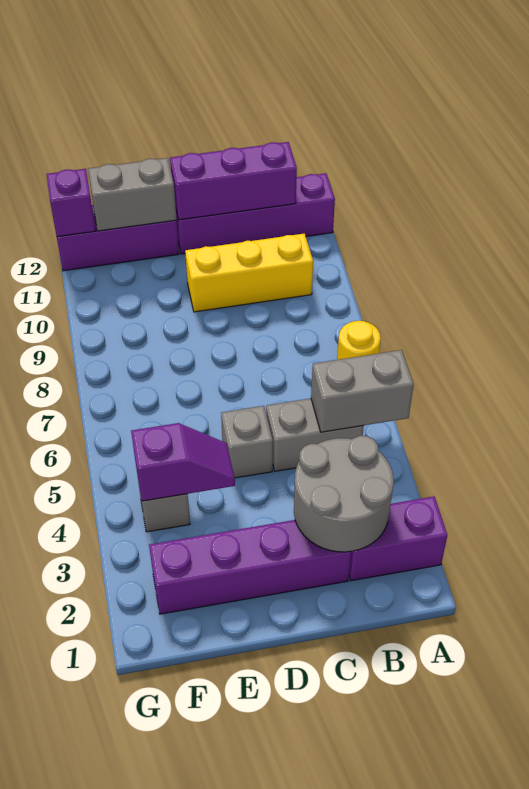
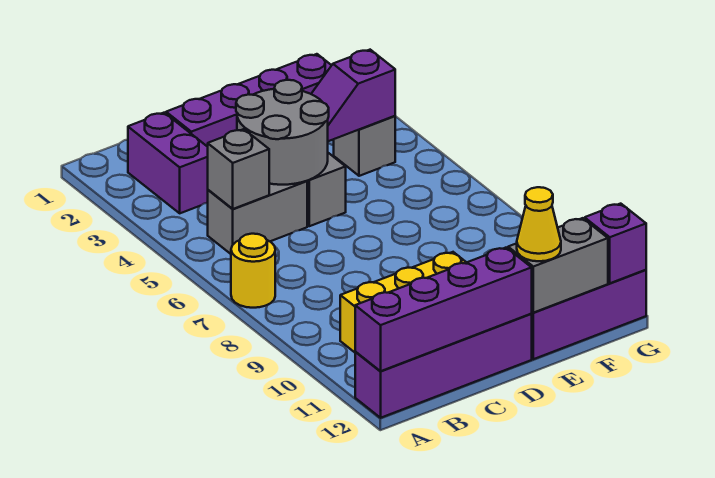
purple 1x2 brick [349,497,447,581] -> purple 1x2 brick turned to [128,113,208,213]
grey 1x2 brick [311,350,414,432] -> grey 1x1 brick [208,129,269,209]
grey 2x2 round brick [294,436,394,552] -> grey 2x2 round brick moved to [236,80,329,185]
purple 1x3 brick [170,142,297,220] -> purple 1x4 brick [355,248,532,371]
none -> yellow 1x1 cone [517,187,561,261]

